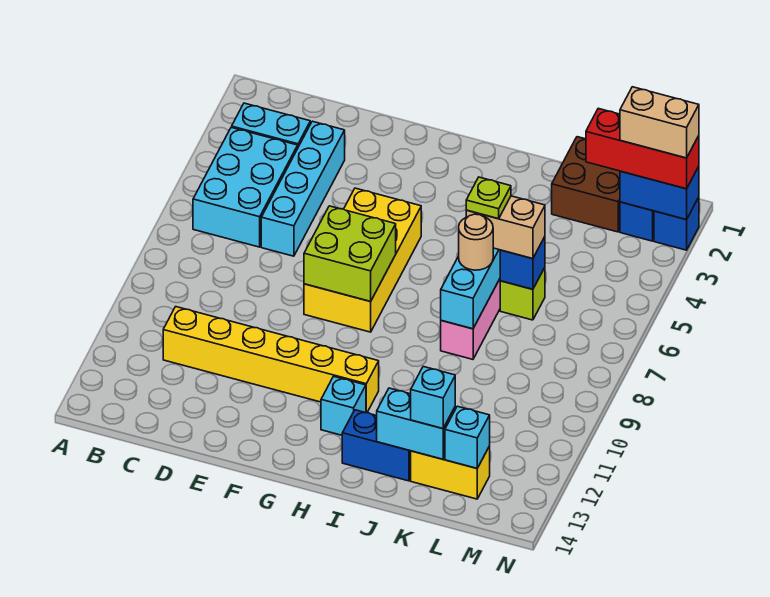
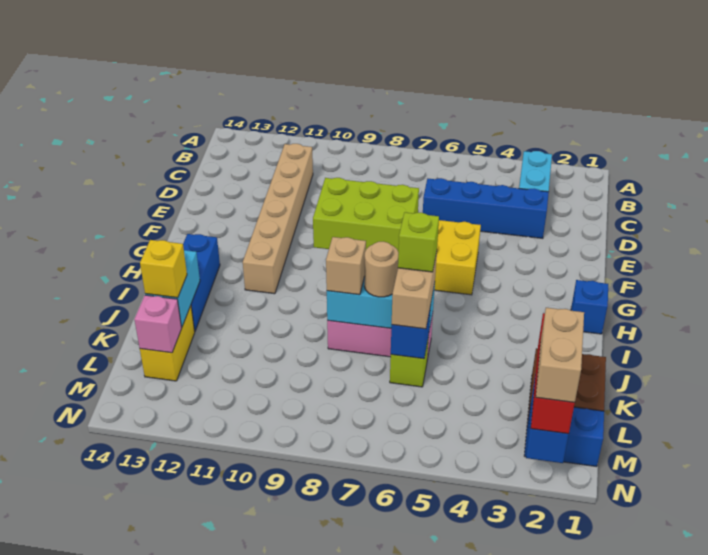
cyan 2x3 brick [193,127,298,247] -> none
yellow 1x6 brick [163,307,379,413] -> tan 1x6 brick [243,144,313,294]
cyan 1x4 brick [261,121,345,256] -> blue 1x4 brick [423,178,549,238]
lime 2x2 brick [304,206,396,301] -> lime 2x3 brick [313,178,419,252]
cyan 1x1 brick [321,376,366,435] -> none
blue 1x2 brick [342,410,411,481] -> blue 1x3 brick [183,234,220,331]
lime 1x1 plate [466,177,511,219] -> lime 1x1 brick [398,212,439,272]
none -> tan 1x1 brick [326,237,366,295]
cyan 1x1 brick [411,367,455,429] -> yellow 1x1 brick [140,240,187,298]
cyan 1x1 brick [445,406,490,468] -> pink 1x1 brick [134,295,182,353]
blue 1x1 brick [654,197,699,250] -> blue 1x1 brick moved to [571,280,608,334]

